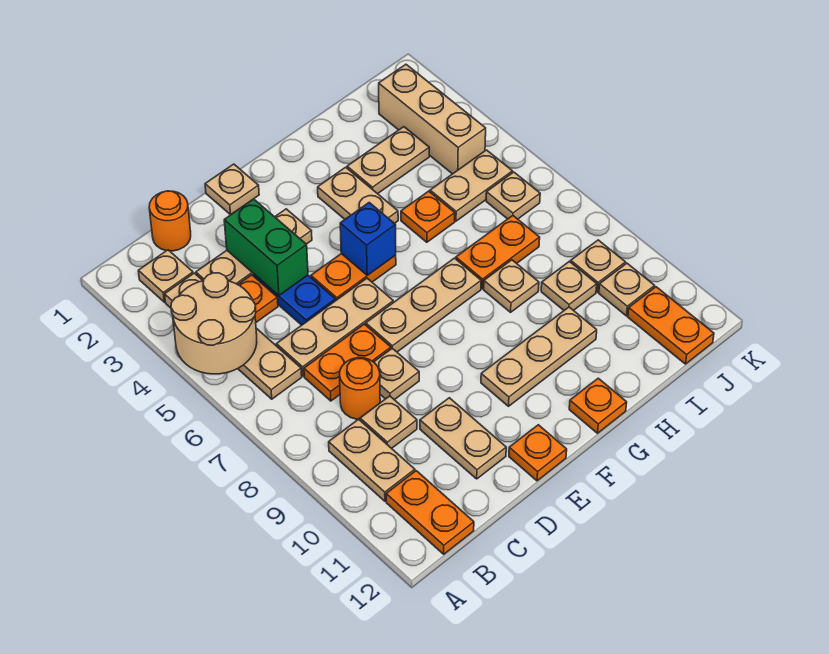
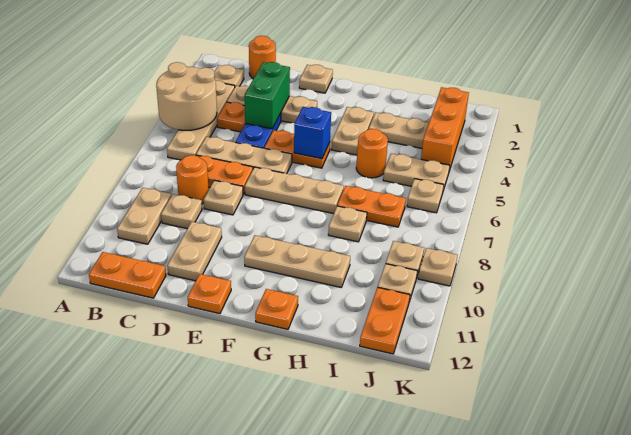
orange 1x2 plate [386,471,474,554] -> orange 1x2 plate turned to [89,252,166,298]
orange 1x1 plate [401,191,455,242] -> orange 1x1 round brick [356,129,388,178]
tan 1x1 plate [541,262,597,310] -> tan 1x1 plate moved to [418,248,458,286]
tan 1x3 brick [379,64,486,174] -> orange 1x3 brick [421,87,469,171]

